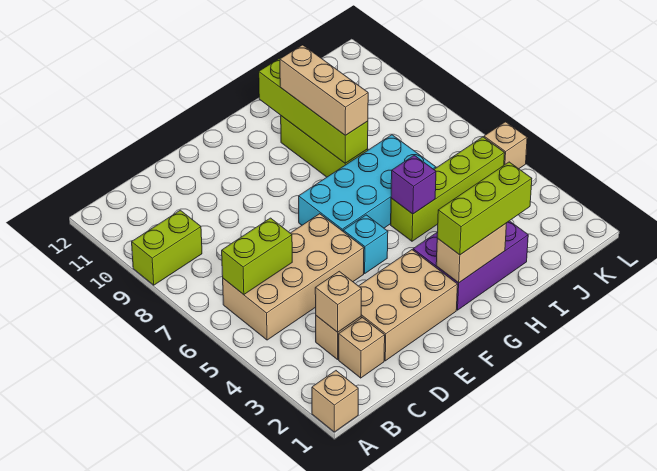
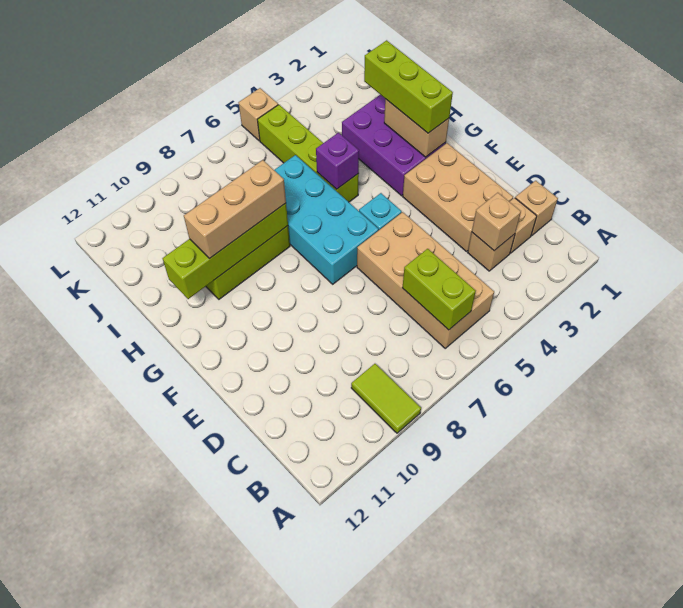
tan 1x1 brick [312,371,358,432] -> tan 1x1 brick moved to [515,181,558,236]
lime 1x2 brick [132,210,202,285] -> lime 1x2 tile [351,364,421,433]

